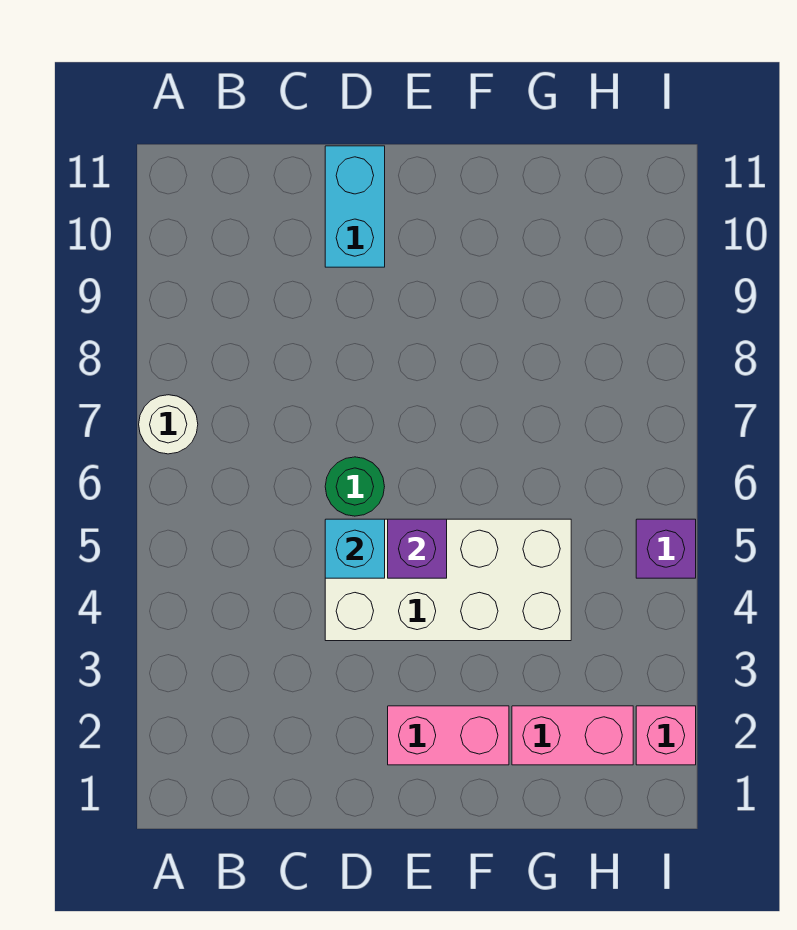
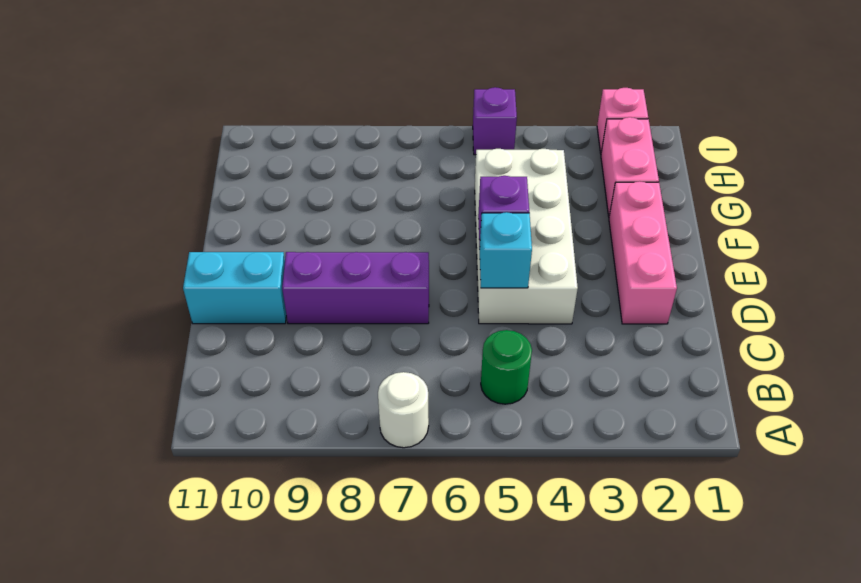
green 1x1 round brick [325,457,385,516] -> green 1x1 round brick moved to [481,330,532,404]
none -> purple 1x3 brick [282,252,429,324]
pink 1x2 brick [388,706,509,765] -> pink 1x3 brick [609,181,677,324]

